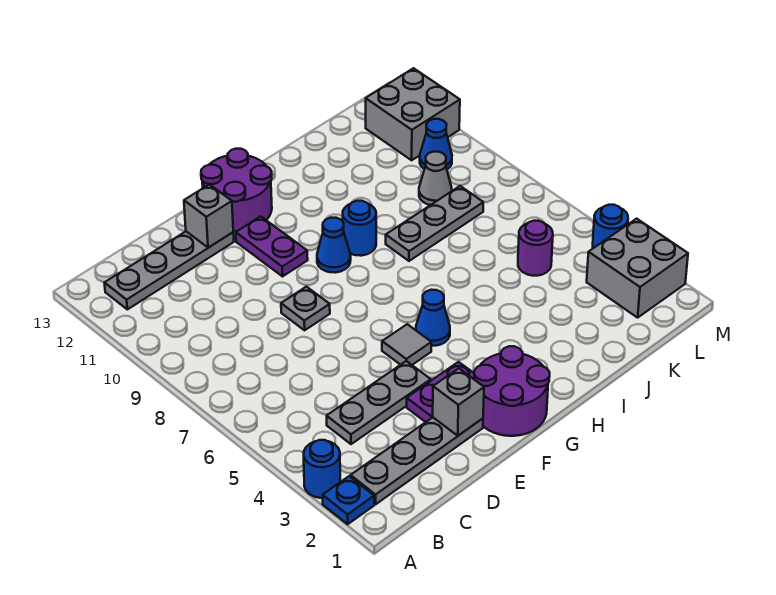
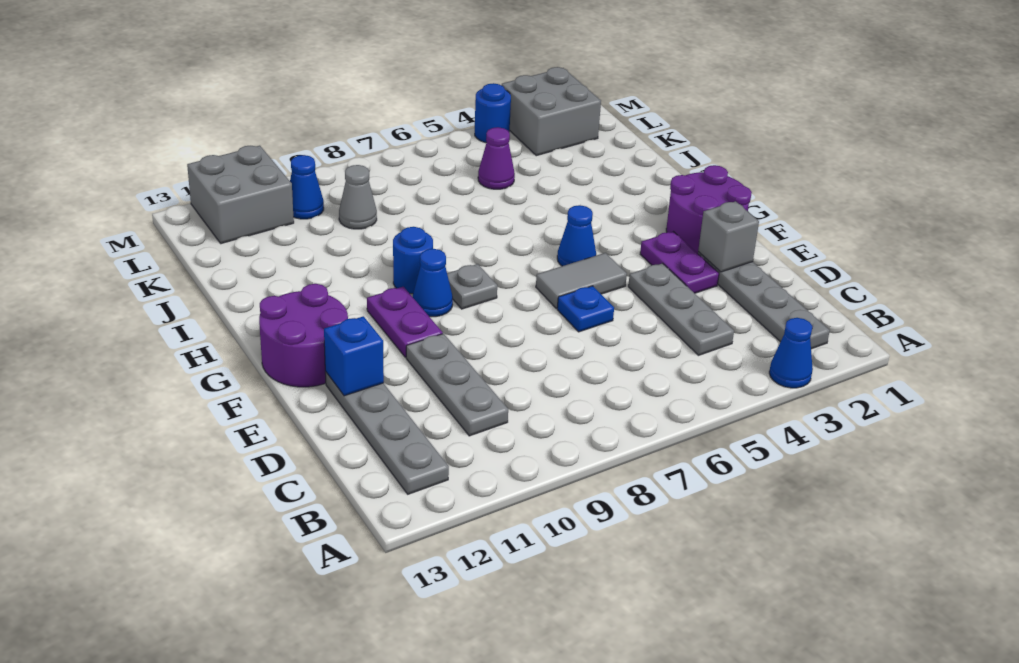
blue 1x1 plate [323,476,374,524] -> blue 1x1 plate moved to [557,286,614,332]
blue 1x1 round brick [304,440,340,498] -> blue 1x1 cone [769,318,813,388]
grey 1x1 plate [281,287,330,330] -> grey 1x1 plate moved to [447,264,497,309]
grey 1x1 brick [184,184,233,248] -> blue 1x1 brick [324,316,384,396]
grey 1x1 tile [382,324,431,365] -> grey 1x2 tile [536,253,627,309]
purple 1x2 plate [236,216,308,276] -> purple 1x2 plate turned to [367,287,443,357]
grey 1x3 plate [386,186,483,261] -> grey 1x3 plate moved to [406,334,508,436]
purple 1x1 round brick [518,221,553,276] -> purple 1x1 cone [478,127,515,189]

